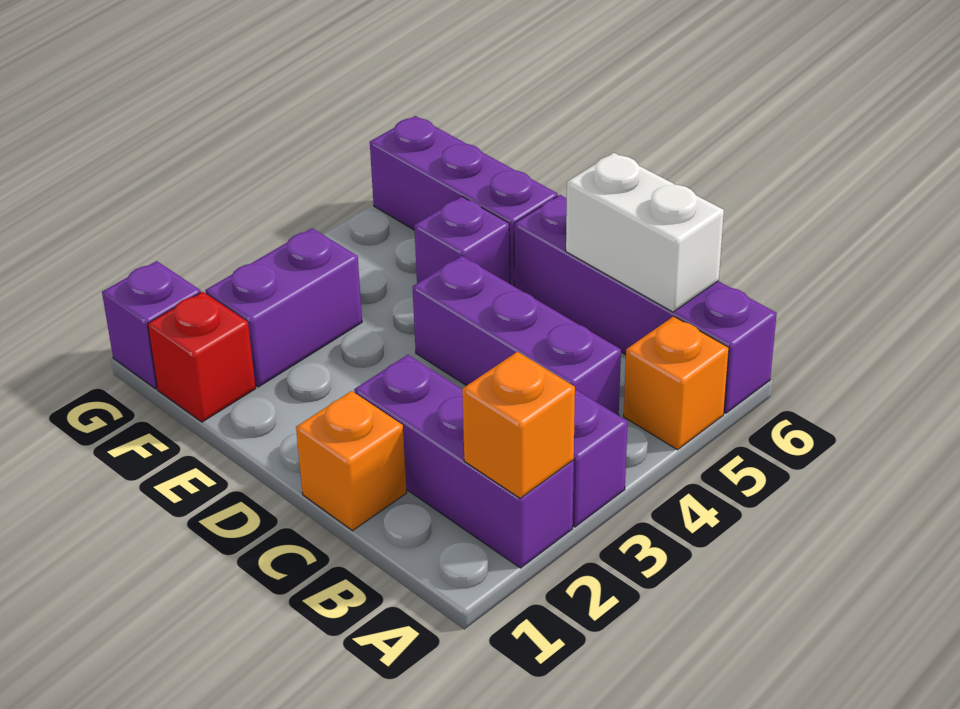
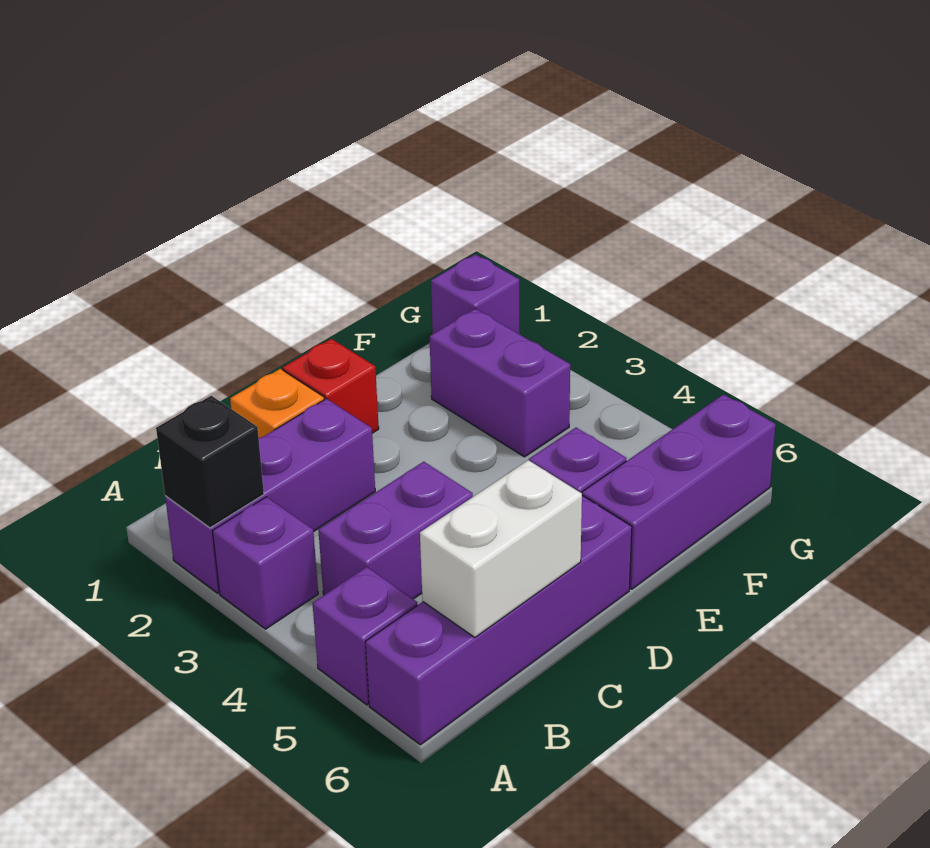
orange 1x1 brick [462,352,575,498] -> black 1x1 brick [156,396,264,528]
orange 1x1 brick [624,316,729,450] -> purple 1x1 brick [313,567,417,705]
purple 1x3 brick [413,256,621,416] -> purple 1x2 brick [318,462,473,599]
red 1x1 brick [148,292,256,422] -> red 1x1 brick moved to [283,339,379,433]

